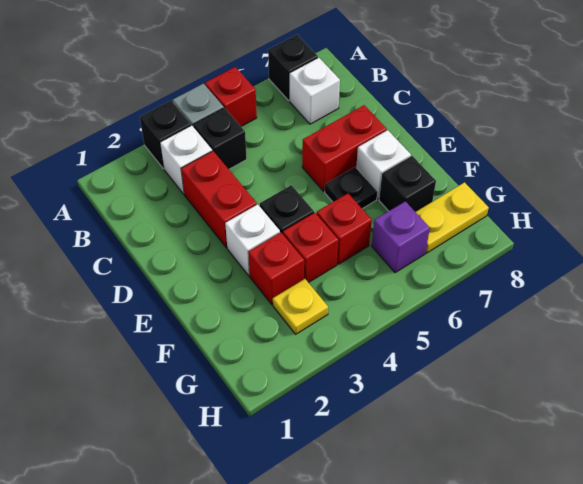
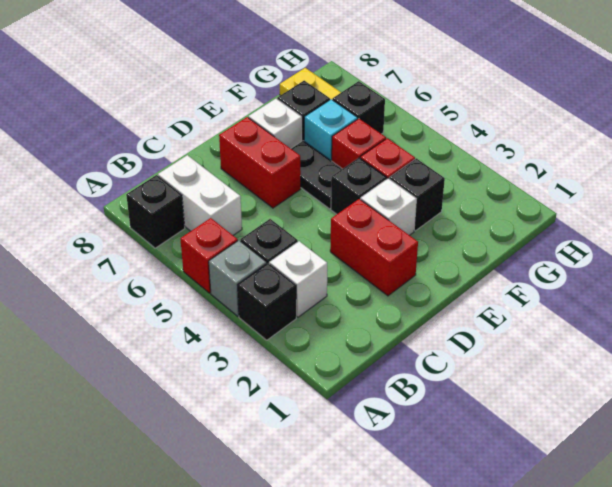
white 1x1 brick [290,57,340,124] -> white 1x2 brick [158,155,242,235]
red 1x2 brick [181,151,257,248] -> red 1x2 brick turned to [330,199,418,296]
black 1x1 plate [325,167,377,209] -> black 1x2 plate [291,141,342,209]
red 1x1 brick [248,232,304,304] -> black 1x1 brick [389,158,445,231]
none -> cyan 1x1 brick [304,99,358,161]
yellow 1x1 plate [273,279,328,334] -> none
purple 1x1 brick [372,201,430,273] -> black 1x1 brick [333,81,385,134]

